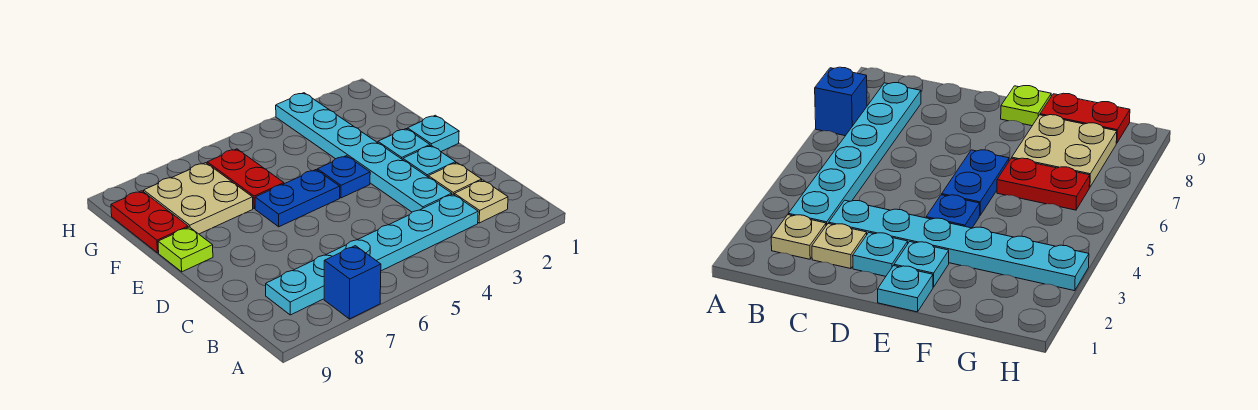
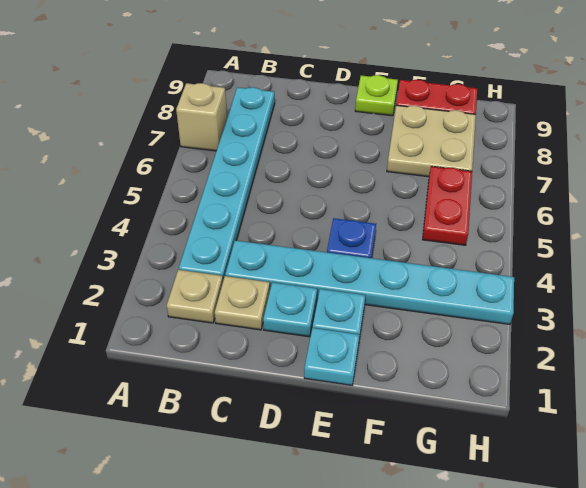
blue 1x1 brick [324,246,381,319] -> tan 1x1 brick [176,83,227,151]
blue 1x2 plate [255,170,340,227] -> none
red 1x2 plate [207,149,284,209] -> red 1x2 plate turned to [423,166,472,245]

